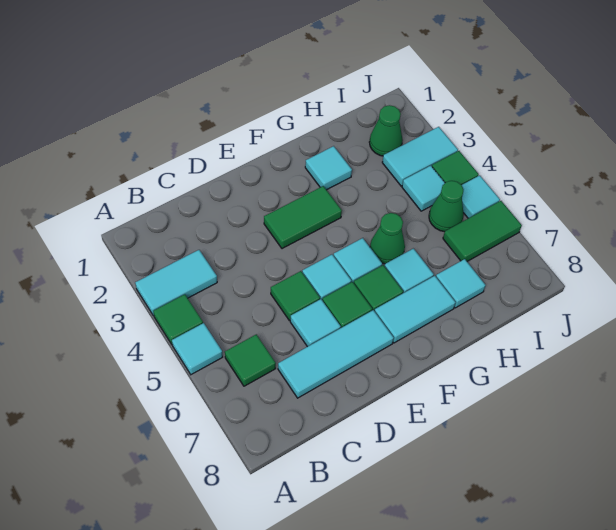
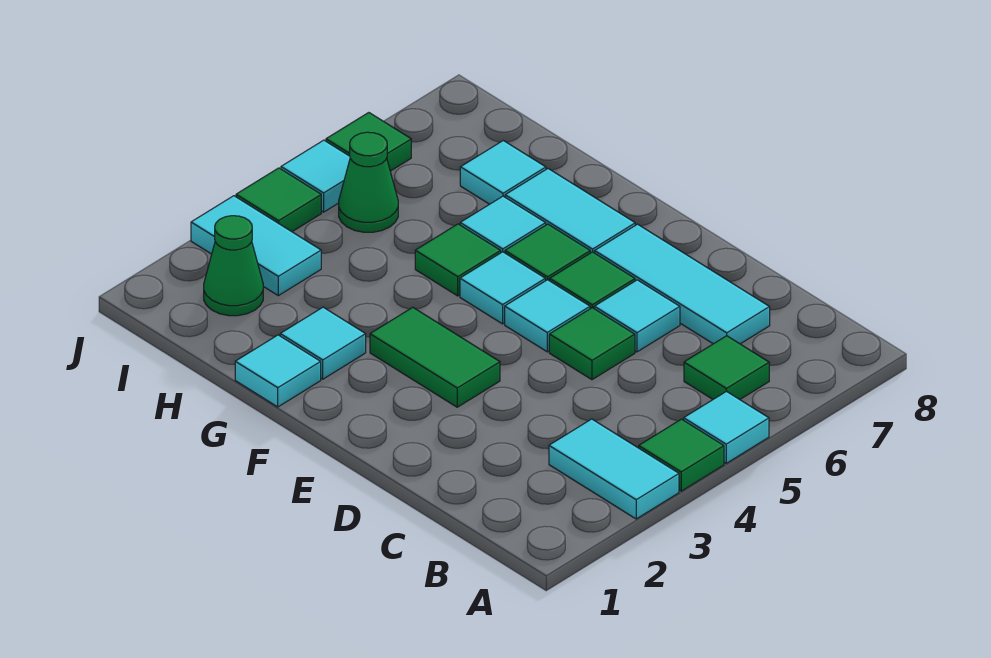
green 1x1 cone [370,213,405,264] -> green 1x1 tile [415,224,501,296]
cyan 1x1 tile [402,166,445,211] -> cyan 1x1 tile moved to [235,335,321,407]
green 1x2 tile [443,201,522,261] -> green 1x1 tile [326,113,411,171]

